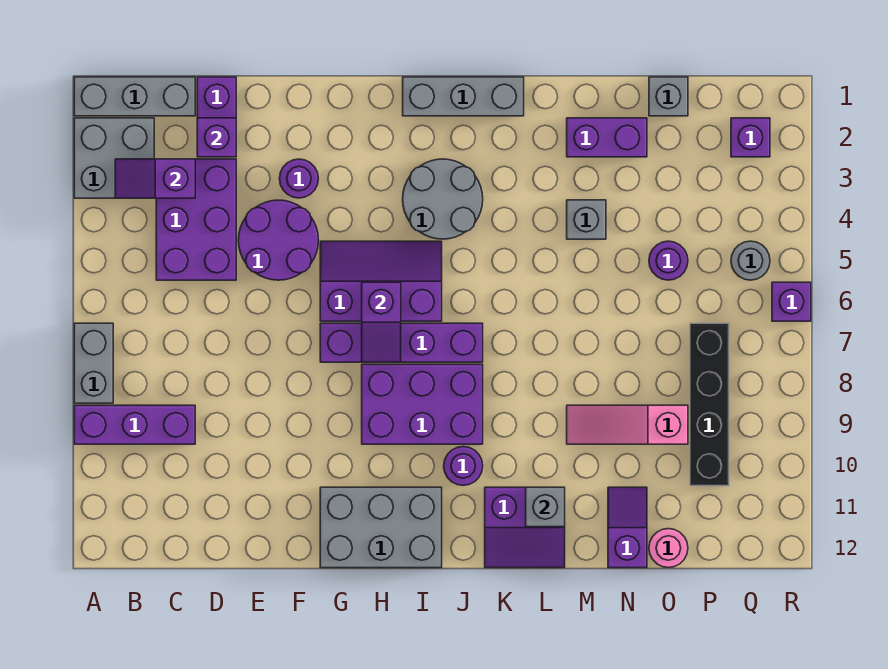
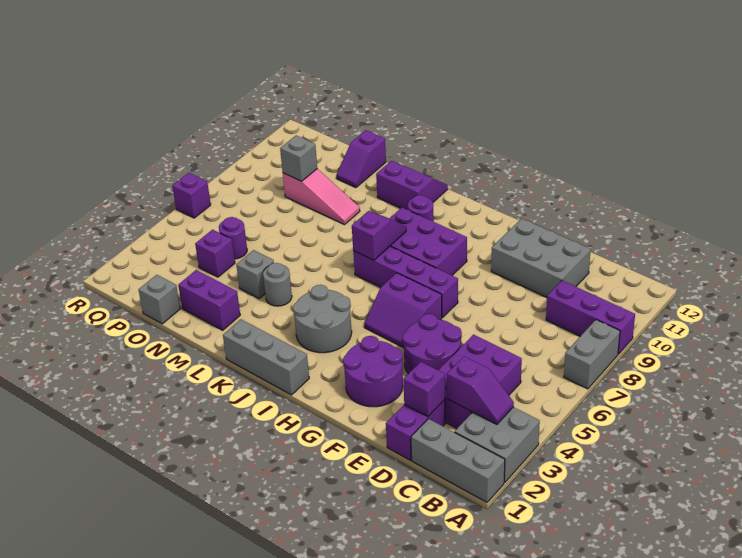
purple 1x1 round brick [279,159,318,198] -> purple 2x2 round brick [343,336,403,407]
purple 2x3 slope [320,241,442,321] -> purple 2x2 slope [364,273,442,348]
grey 2x3 brick [320,487,442,568] -> grey 2x3 brick moved to [491,219,591,297]
purple 1x2 slope [362,282,401,362] -> purple 1x2 slope moved to [352,211,406,260]
grey 1x1 brick [526,487,565,527] -> grey 1x1 brick moved to [280,136,317,181]
pink 1x1 round brick [649,529,688,568] -> none
black 1x4 brick [690,323,729,486] -> none
purple 1x1 brick [731,118,770,157] -> purple 1x1 brick moved to [195,230,235,277]
grey 1x1 round brick [731,241,770,280] -> grey 1x1 round brick moved to [263,263,292,306]

